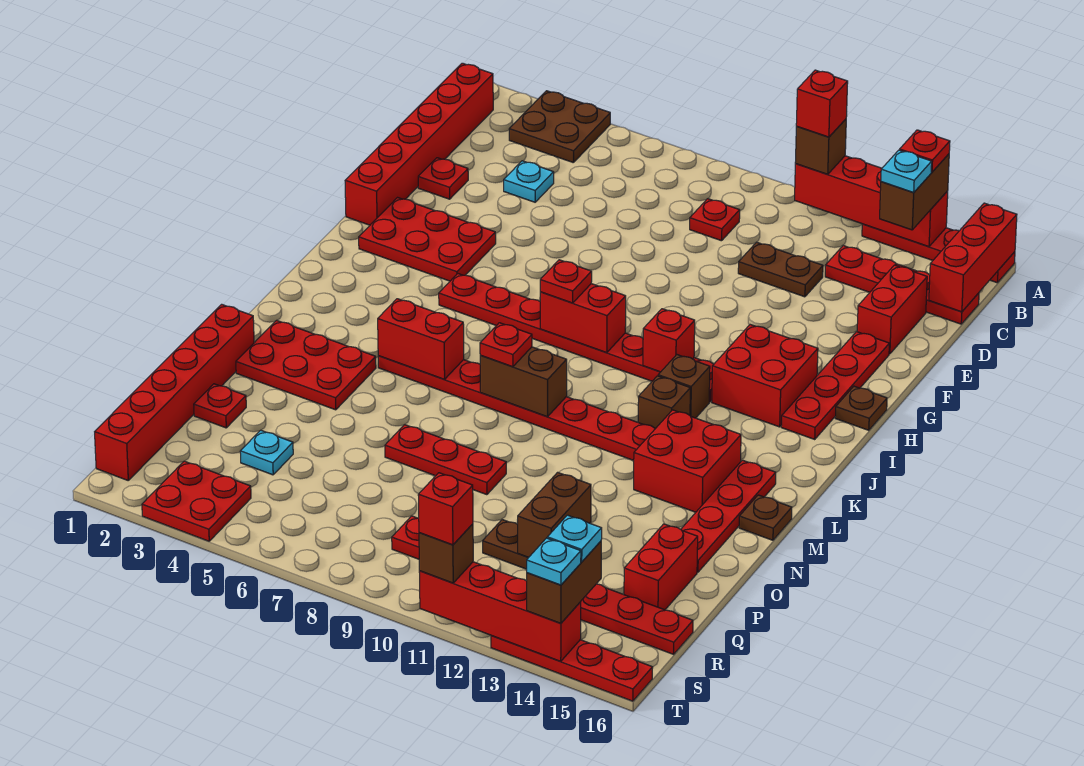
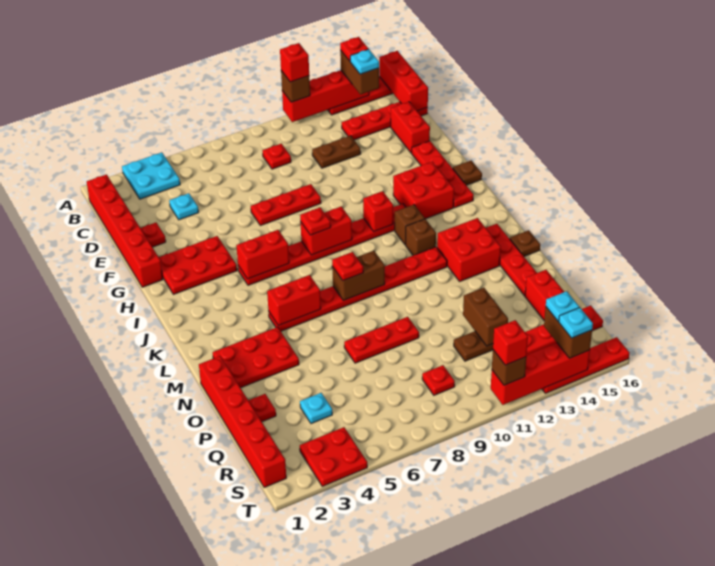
brown 2x2 plate [509,91,610,163] -> cyan 2x2 plate [122,152,180,199]
none -> red 1x3 plate [251,184,321,226]
none -> red 1x2 brick [236,230,289,279]

